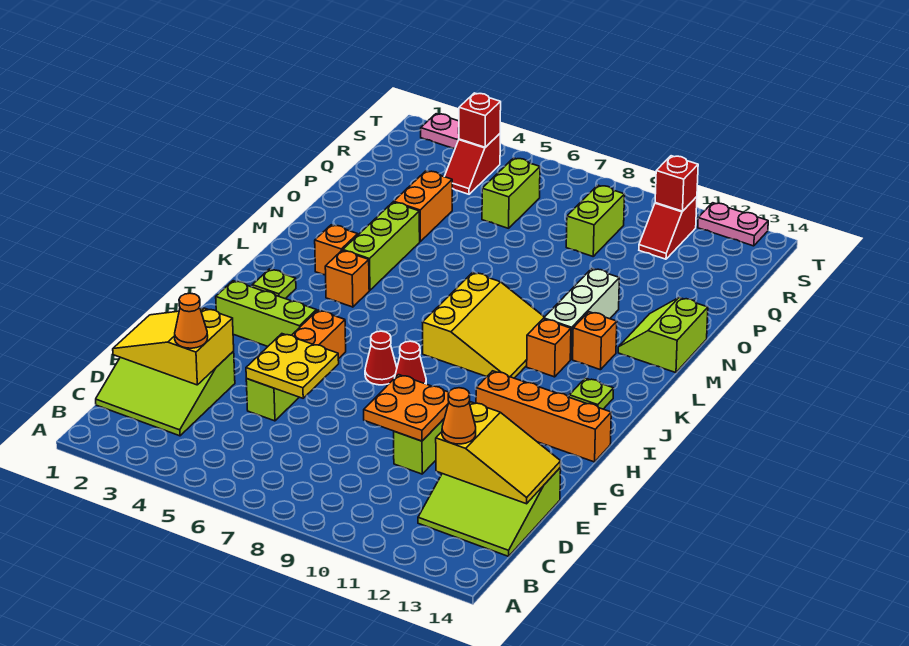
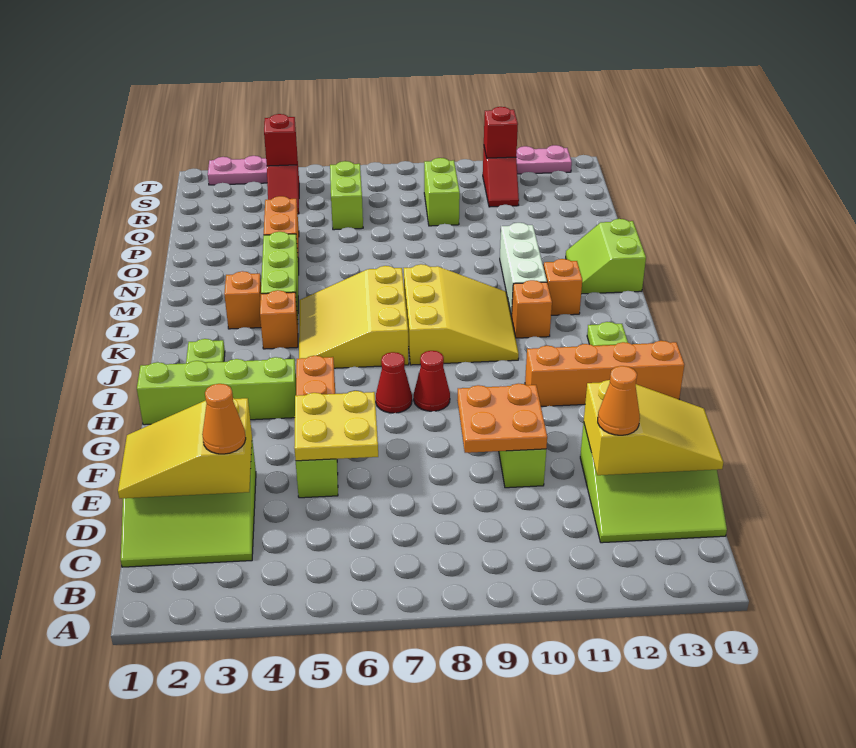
lime 1x3 brick [216,281,317,346] -> lime 1x4 brick [137,357,296,425]
none -> yellow 3x3 slope [299,266,409,368]

